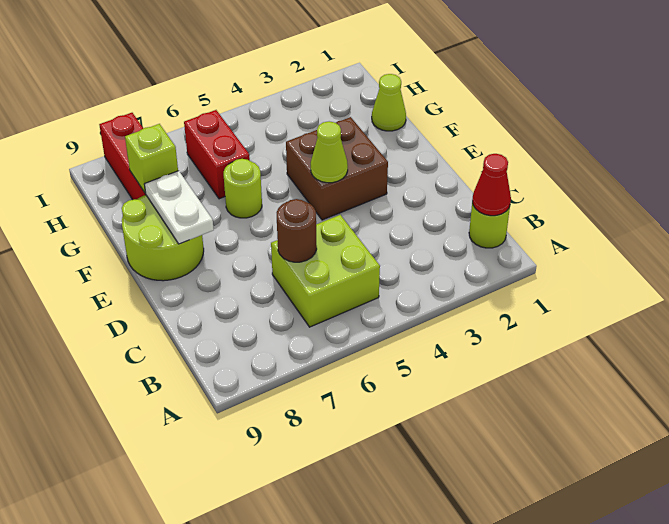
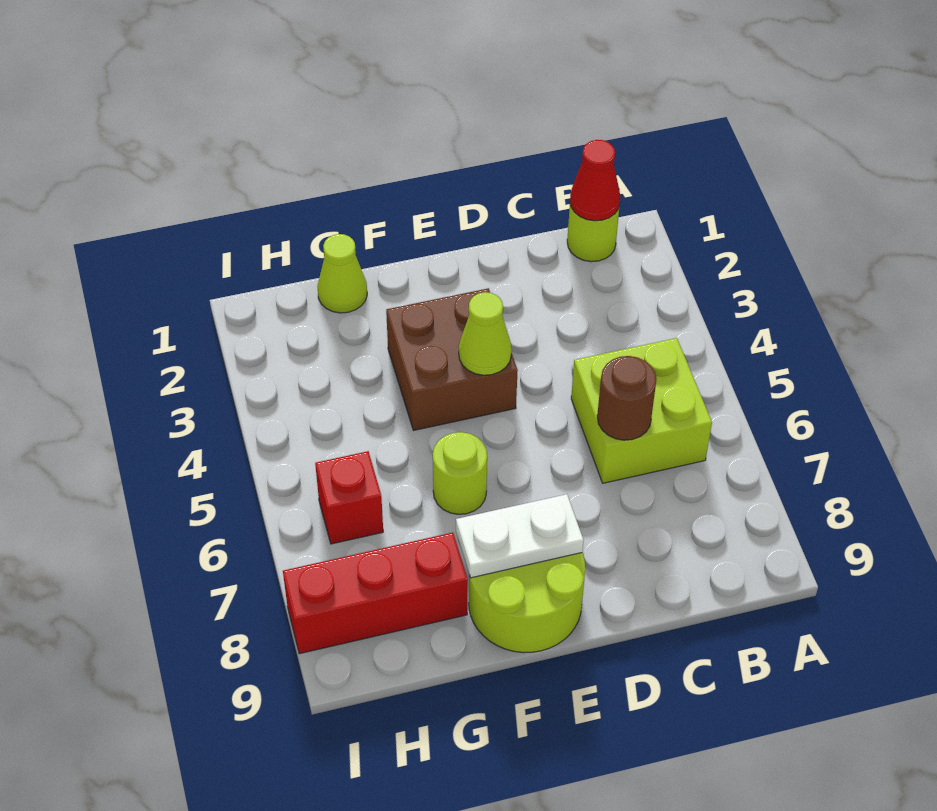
red 1x2 brick [184,110,250,199] -> red 1x1 brick [315,451,383,544]
lime 1x1 brick [125,124,178,193] -> none

